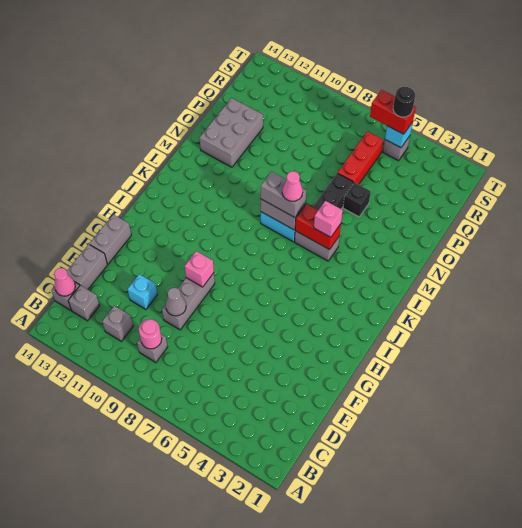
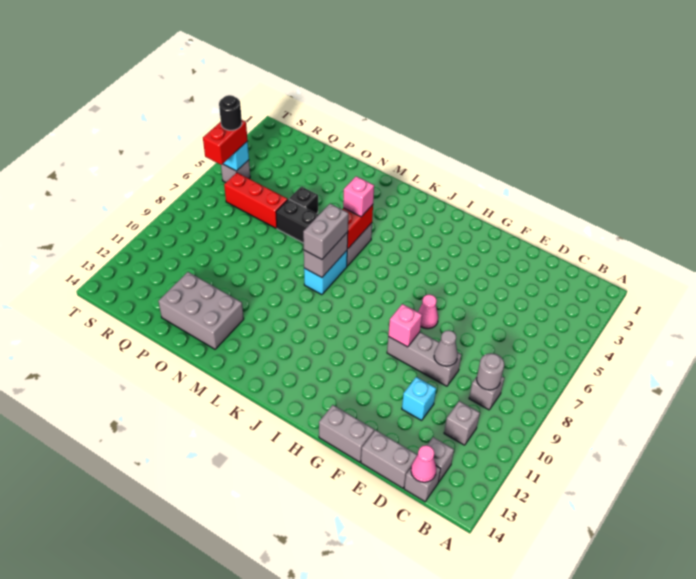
pink 1x1 round brick [139,319,162,349] -> grey 1x1 round brick [477,353,504,390]
pink 1x1 cone [282,171,303,201] -> pink 1x1 cone moved to [418,294,438,329]

